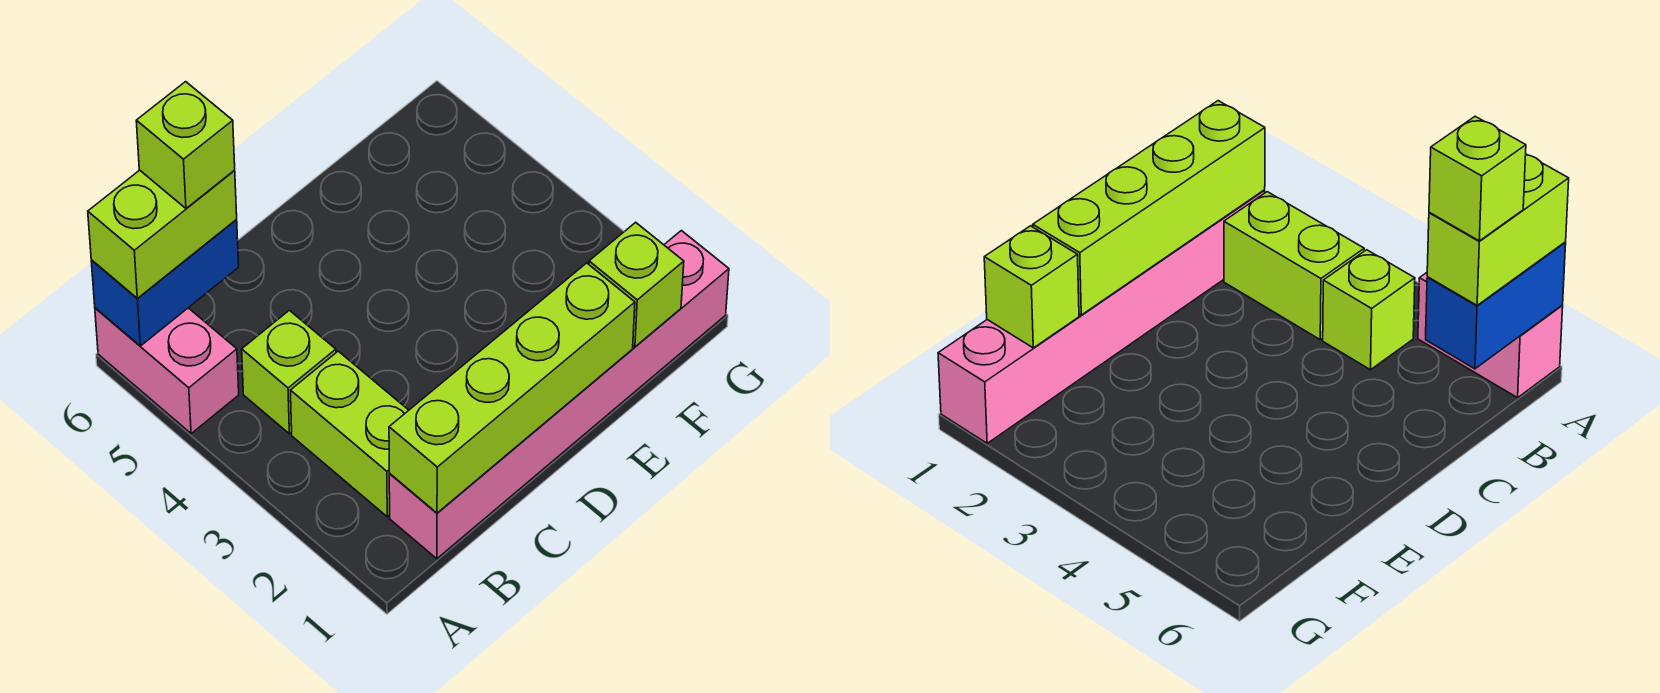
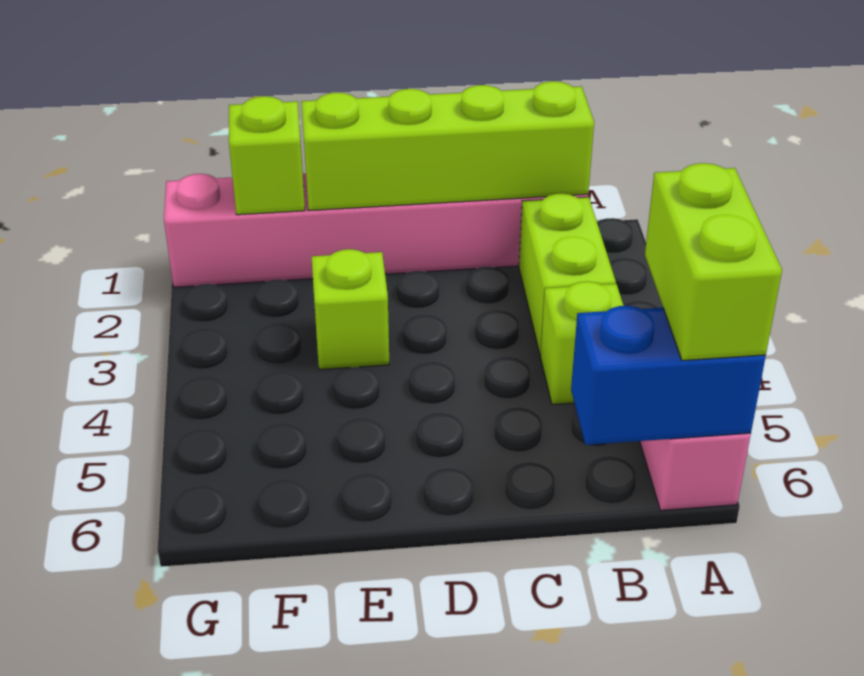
lime 1x2 brick [88,170,237,298] -> lime 1x2 brick turned to [645,163,782,361]
lime 1x1 brick [136,82,235,208] -> lime 1x1 brick moved to [312,249,389,369]

